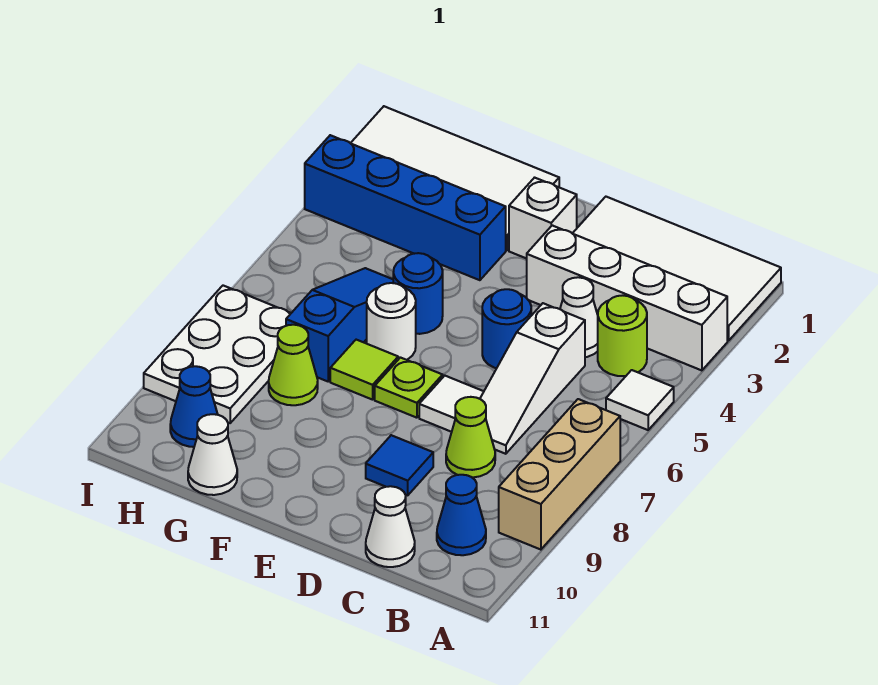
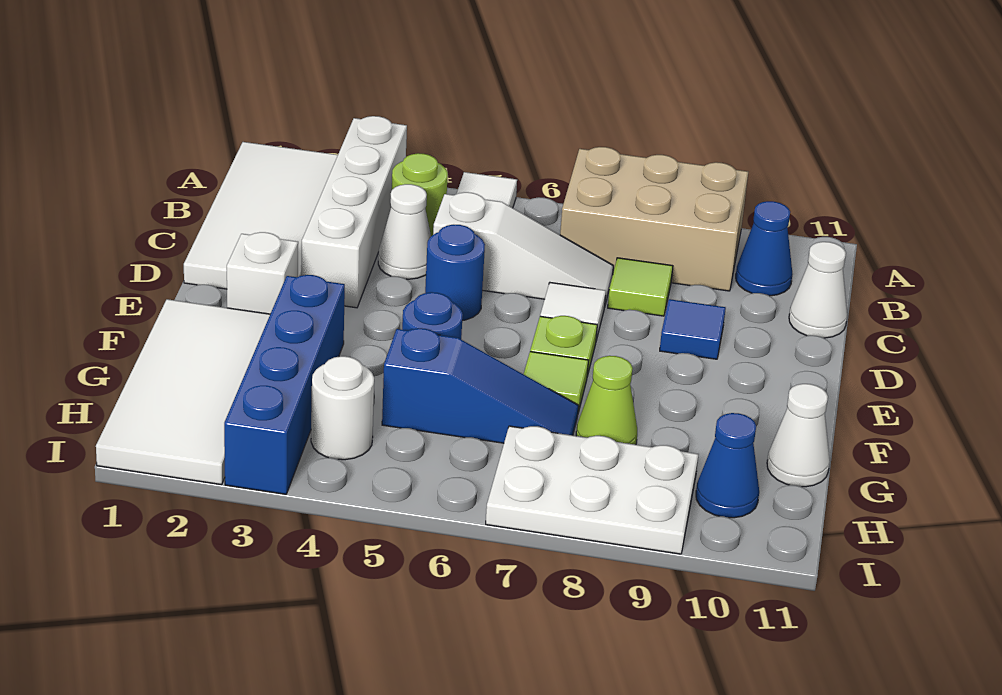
tan 1x3 brick [499,399,620,550] -> tan 2x3 brick [560,147,748,291]
lime 1x1 cone [446,397,495,478] -> lime 1x1 tile [608,258,673,316]
white 1x1 round brick [367,283,416,360] -> white 1x1 round brick moved to [311,356,374,460]
blue 1x3 slope [286,268,393,381] -> blue 1x3 slope turned to [382,328,579,443]

